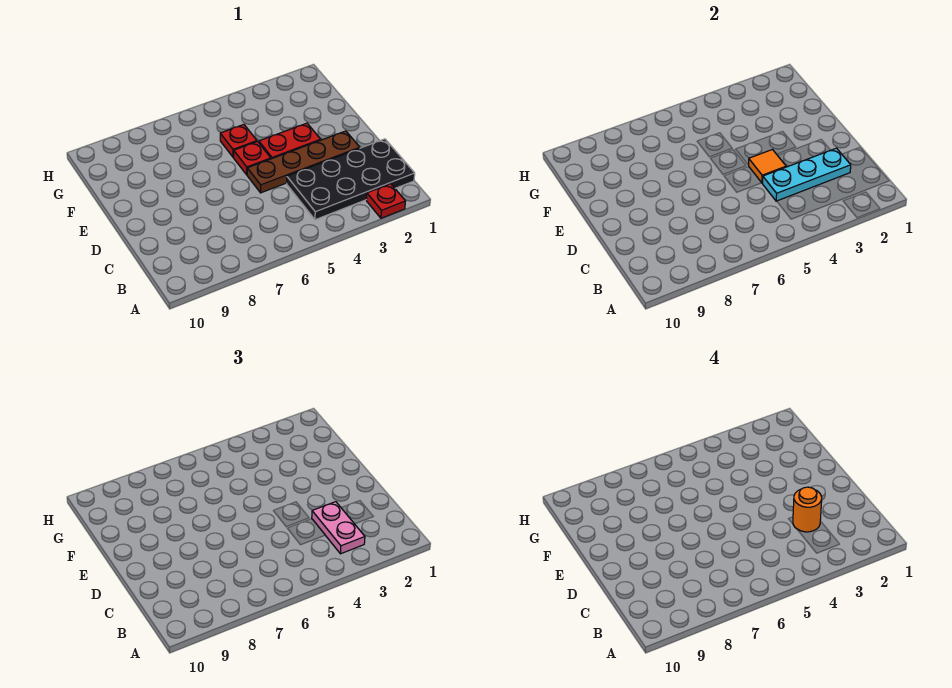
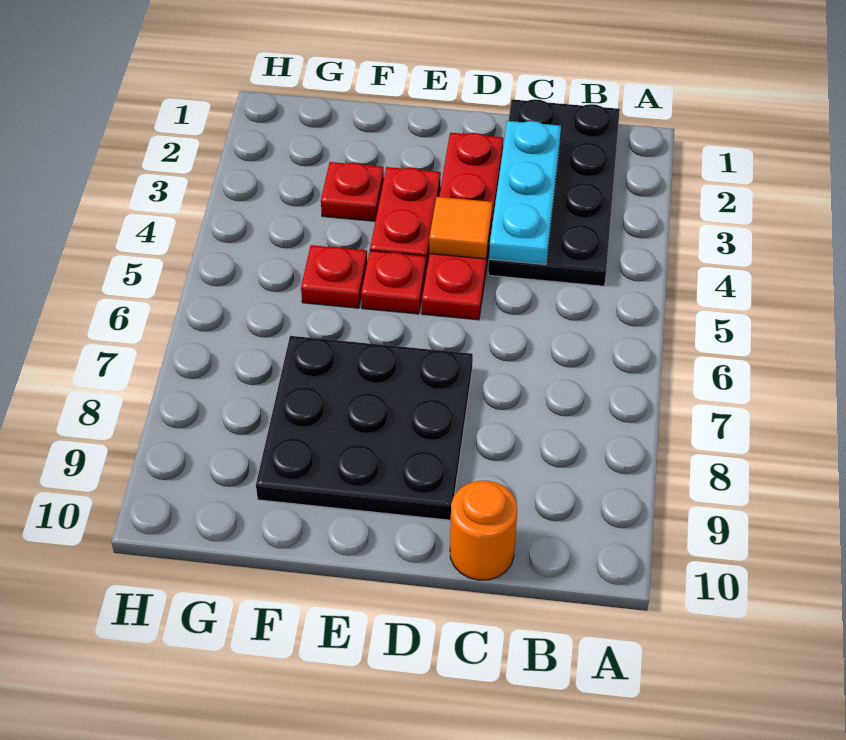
red 1x1 plate [366,184,405,218] -> red 1x1 plate moved to [321,162,384,221]
pink 1x2 plate [312,502,365,554] -> none
orange 1x1 round brick [793,487,822,532] -> orange 1x1 round brick moved to [450,481,517,580]
brown 1x4 plate [247,131,360,193] -> red 1x4 plate [422,133,503,320]
none -> black 3x3 plate [256,336,473,520]

